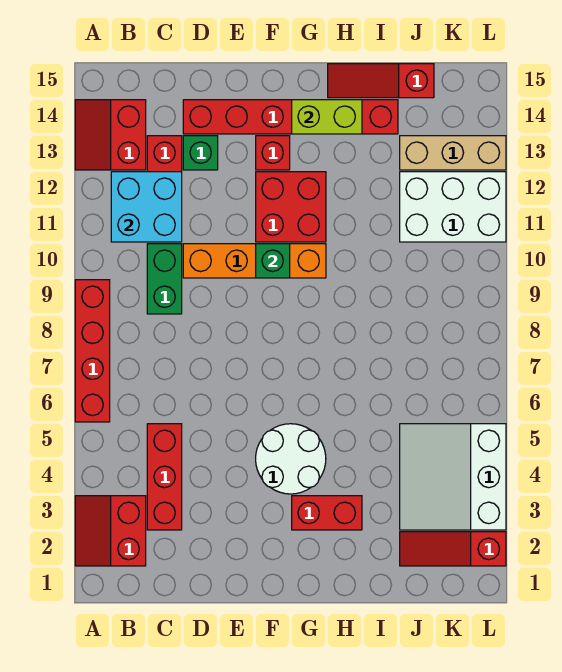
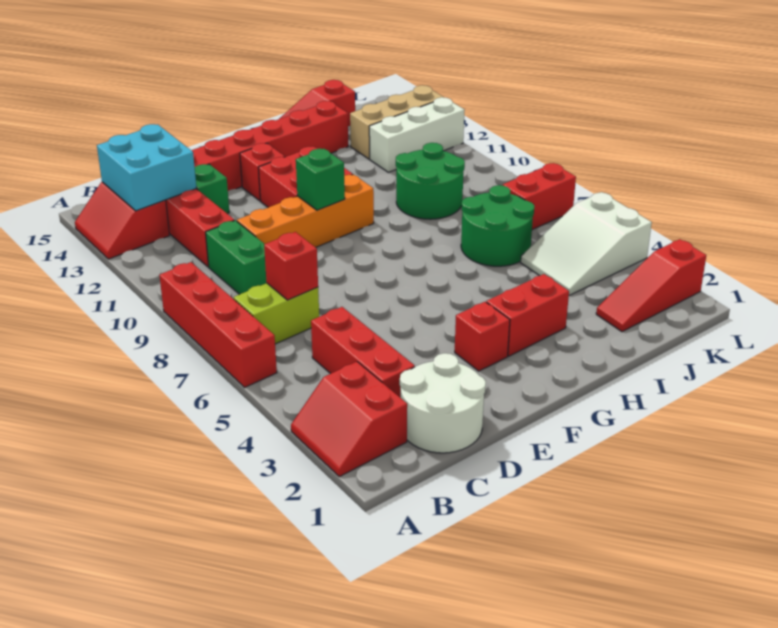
cyan 2x2 brick [111,172,182,242] -> cyan 2x2 brick moved to [97,124,196,211]
none -> red 1x1 brick [264,232,318,300]
none -> red 1x1 brick [455,302,510,371]
white 2x2 round brick [256,424,326,494] -> white 2x2 round brick moved to [400,353,486,453]
lime 1x2 brick [292,100,362,134] -> lime 1x2 brick moved to [234,283,319,344]
none -> green 2x2 round brick [461,185,534,266]
none -> green 2x2 round brick [396,143,465,219]
white 3x3 slope [400,424,506,530] -> white 2x3 slope [521,192,652,295]
white 2x3 brick [400,172,506,242] -> white 1x3 brick [369,97,464,172]
none -> red 1x2 brick [503,163,576,230]

